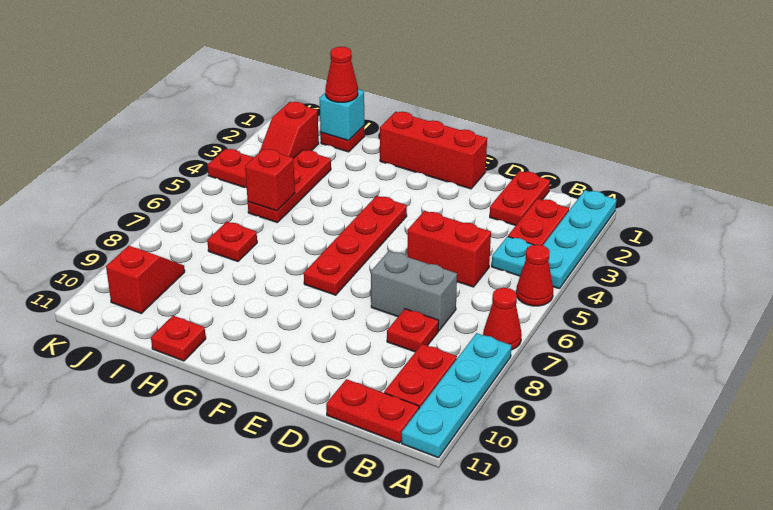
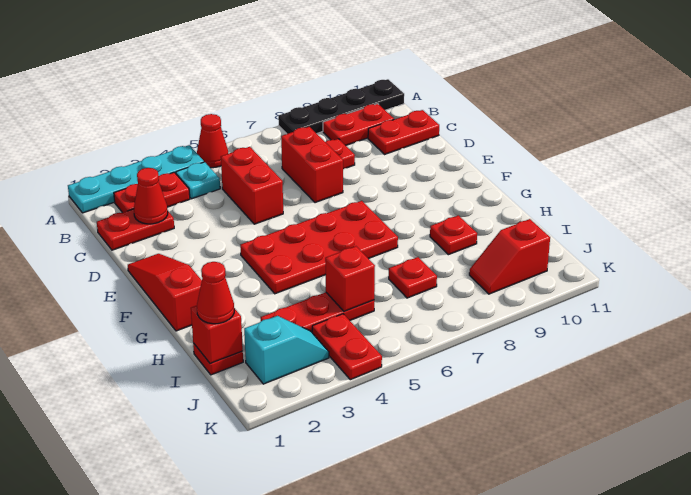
red 1x1 cone [483,288,522,350] -> red 1x1 cone moved to [134,168,168,224]
cyan 1x4 plate [402,333,512,458] -> black 1x4 plate [278,79,404,134]
red 1x2 plate [326,379,419,443] -> red 1x2 plate turned to [368,110,439,154]
grey 1x2 brick [371,251,457,331] -> red 1x2 brick [281,127,343,203]
red 1x3 brick [380,112,487,189] -> red 1x3 slope [128,254,202,331]
red 1x4 plate [304,196,407,295] -> red 2x4 plate [240,201,398,294]
red 1x1 plate [151,316,206,361] -> red 1x1 plate moved to [430,215,477,255]
cyan 1x1 brick [320,89,364,140] -> red 1x1 brick [191,306,243,364]
red 1x2 slope [259,102,319,158] -> cyan 1x2 slope [244,316,329,384]

